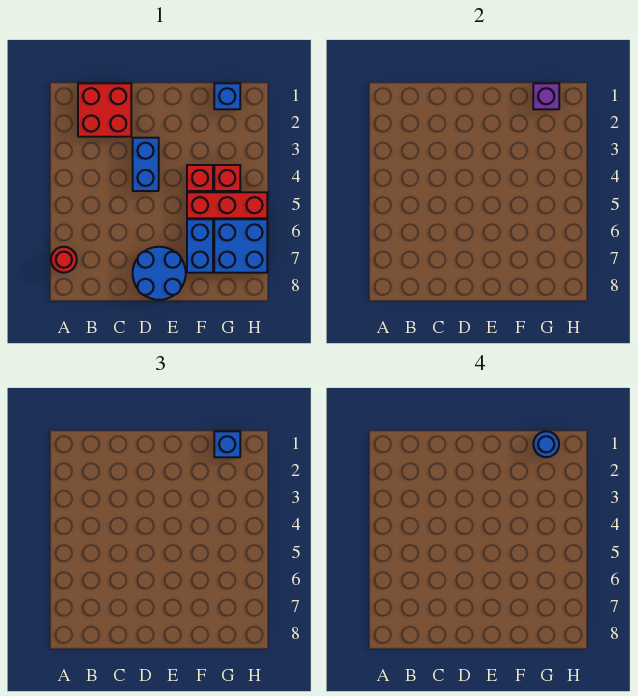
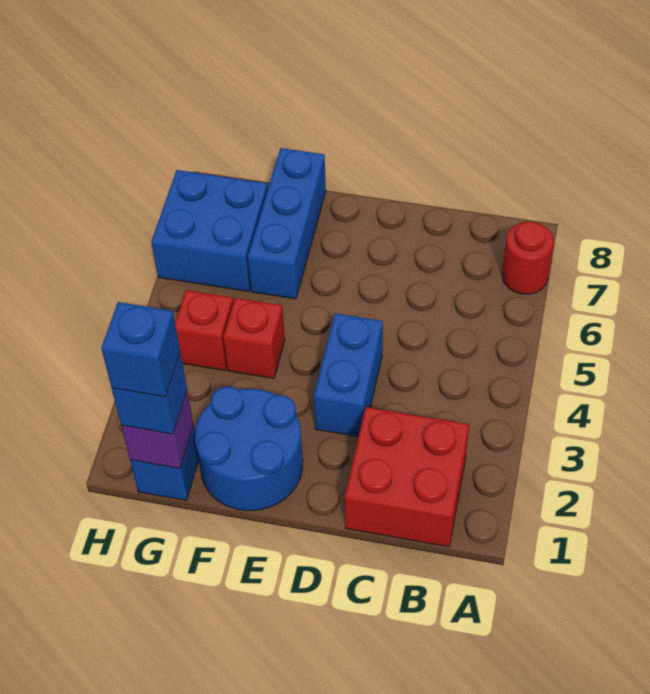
blue 2x2 round brick [133,247,186,300] -> blue 2x2 round brick moved to [195,387,303,511]
red 1x3 brick [187,192,267,218] -> none
blue 1x2 brick [187,219,213,273] -> blue 1x3 brick [248,148,326,299]
blue 1x1 round brick [533,431,559,457] -> blue 1x1 brick [101,302,180,397]

